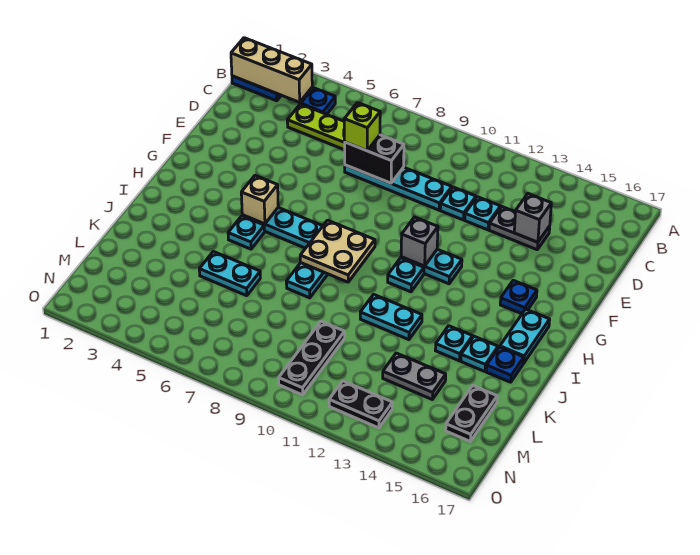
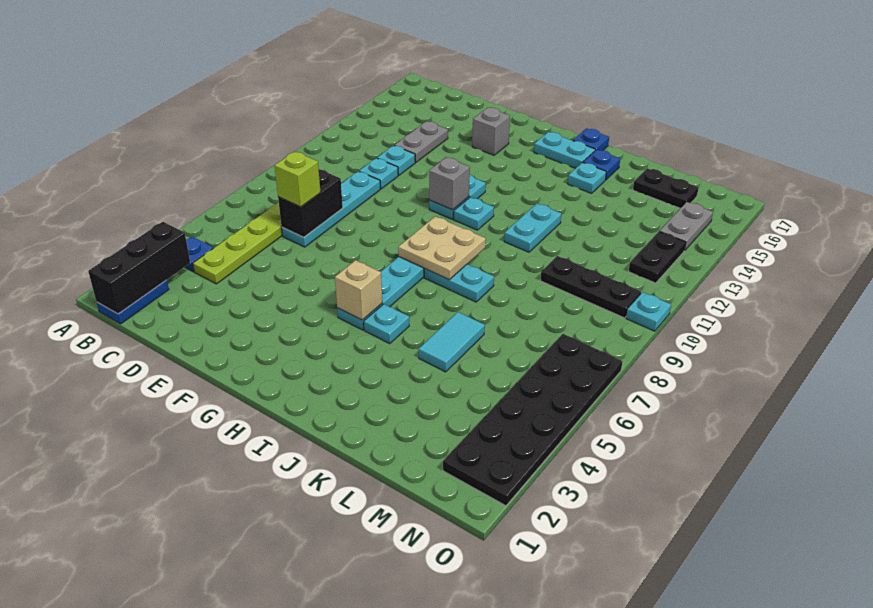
tan 1x3 brick [231,38,312,102] -> black 1x3 brick [88,222,190,314]
grey 1x1 brick [514,194,551,242] -> grey 1x1 brick moved to [472,108,510,155]
blue 1x1 plate [500,280,537,314] -> blue 1x1 plate moved to [573,129,609,151]
cyan 1x1 plate [435,326,473,361] -> cyan 1x1 plate moved to [626,292,671,331]
cyan 1x2 plate [199,252,260,296] -> cyan 1x2 tile [419,312,485,372]
grey 1x2 plate [383,353,446,399] -> grey 1x2 plate moved to [660,202,713,251]
none -> black 2x6 plate [443,334,622,506]

